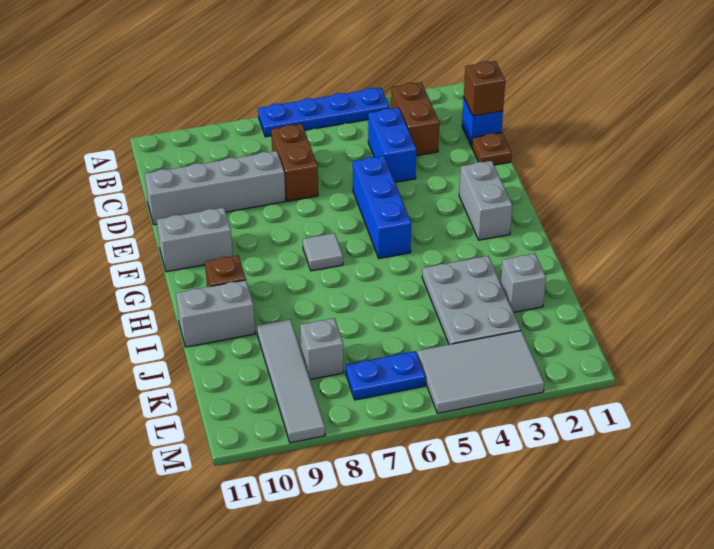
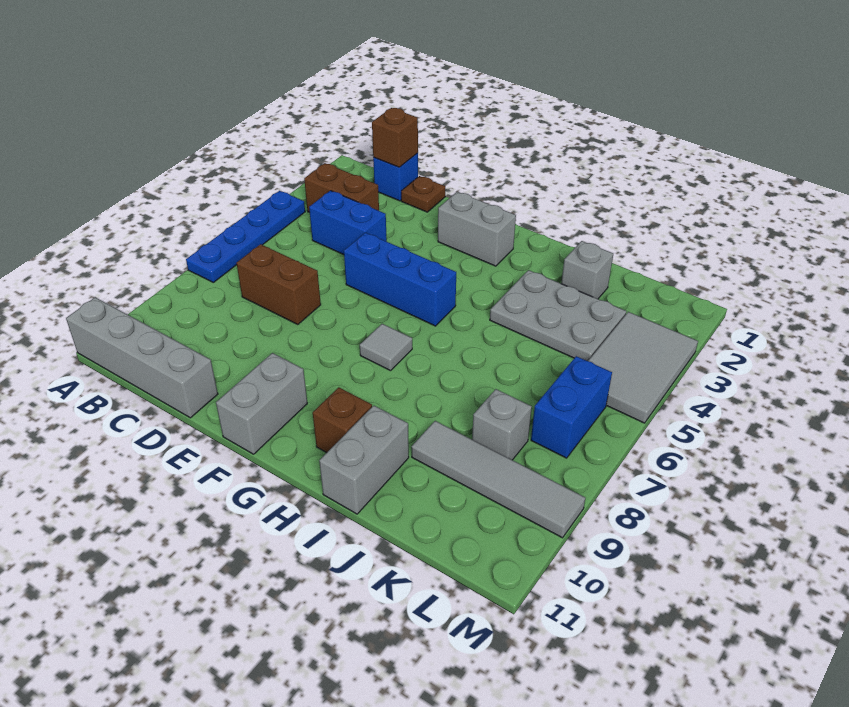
grey 1x4 brick [145,151,285,225] -> grey 1x4 brick turned to [66,297,218,418]
blue 1x2 plate [346,351,425,400] -> blue 1x2 brick [531,356,612,458]

